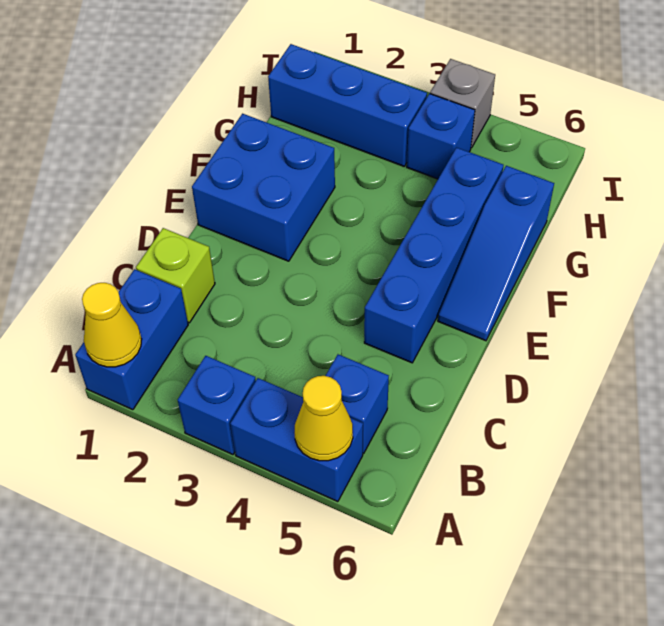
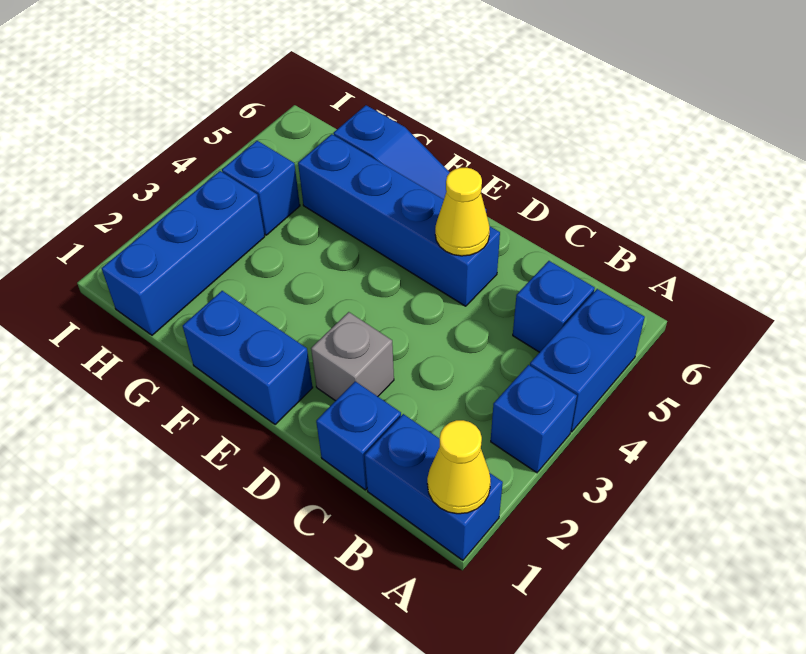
yellow 1x1 cone [294,376,353,461] -> yellow 1x1 cone moved to [435,168,490,256]
lime 1x1 brick [136,228,215,323] -> blue 1x1 brick [316,381,401,490]
blue 2x2 brick [192,114,335,261] -> blue 1x2 brick [183,291,313,425]
grey 1x1 brick [430,59,495,148] -> grey 1x1 brick moved to [311,312,394,401]

